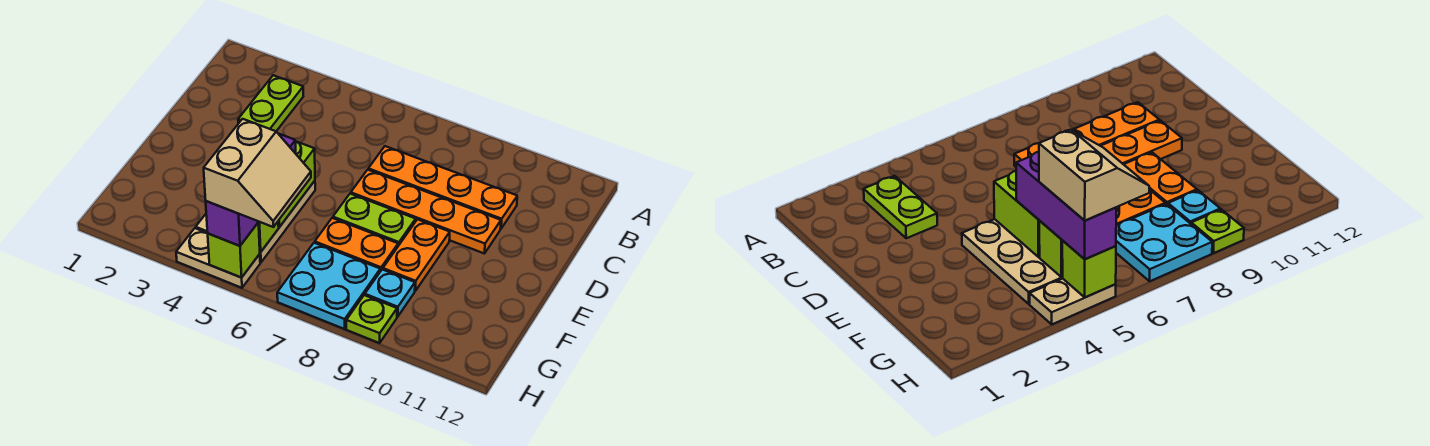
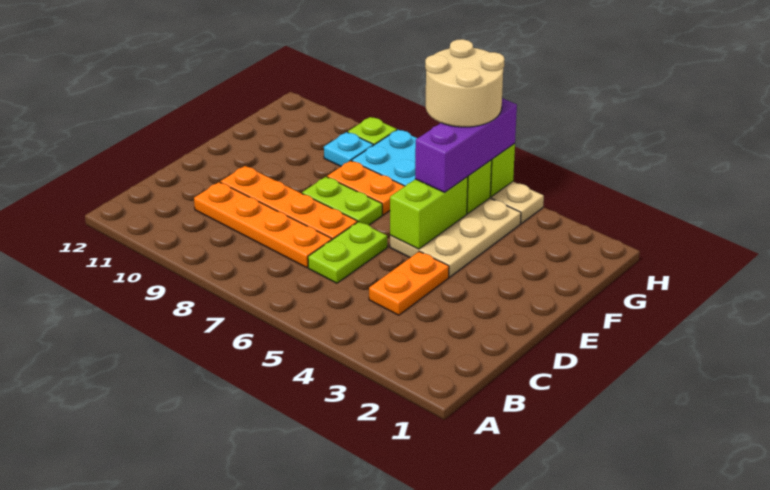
lime 1x2 plate [238,75,303,131] -> lime 1x2 plate moved to [308,222,387,283]
orange 1x2 plate [383,219,450,291] -> orange 1x2 plate moved to [369,251,449,315]
tan 2x2 slope [204,119,311,227] -> tan 2x2 round brick [425,39,505,127]

